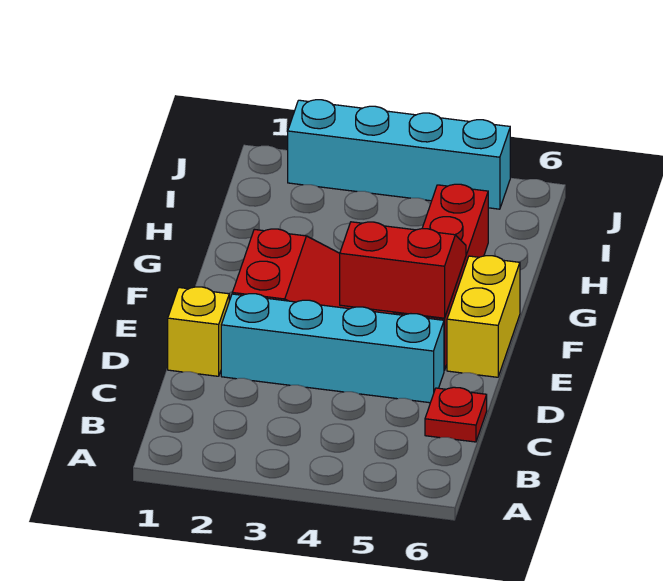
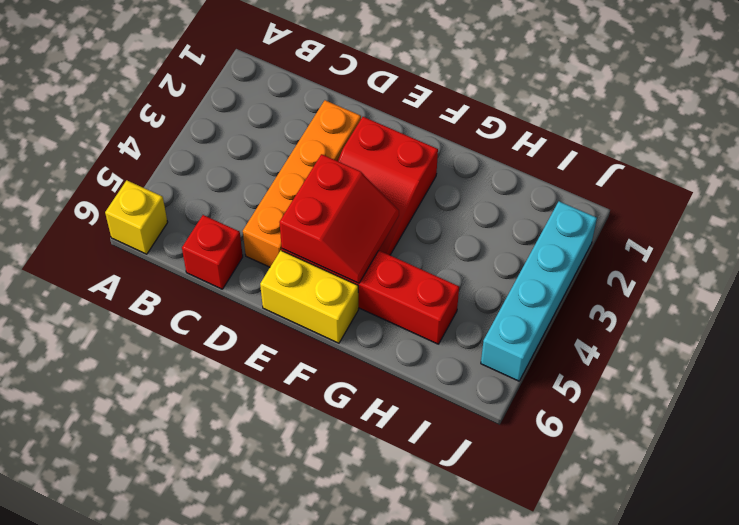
red 1x1 plate [425,387,487,442] -> red 1x1 brick [182,215,243,289]
yellow 1x1 brick [168,287,229,376] -> yellow 1x1 brick moved to [105,180,168,254]
cyan 1x4 brick [221,294,444,403] -> orange 1x4 brick [243,100,361,267]

